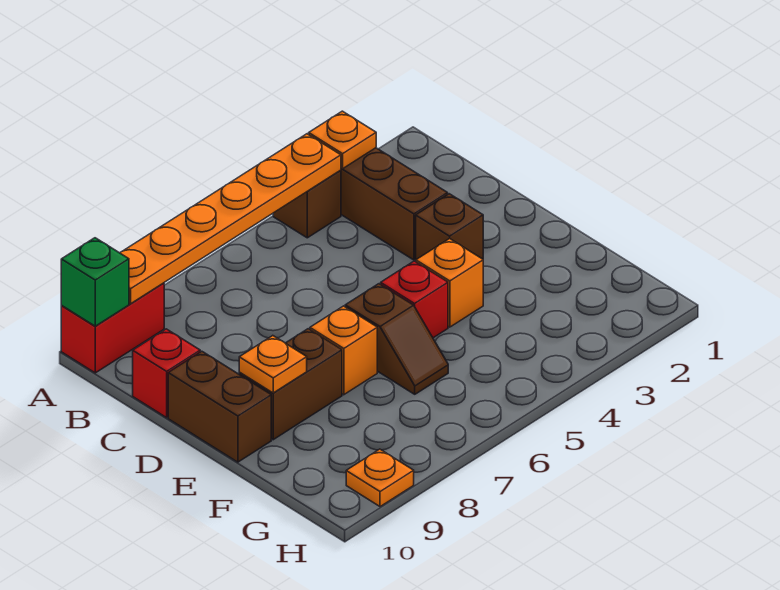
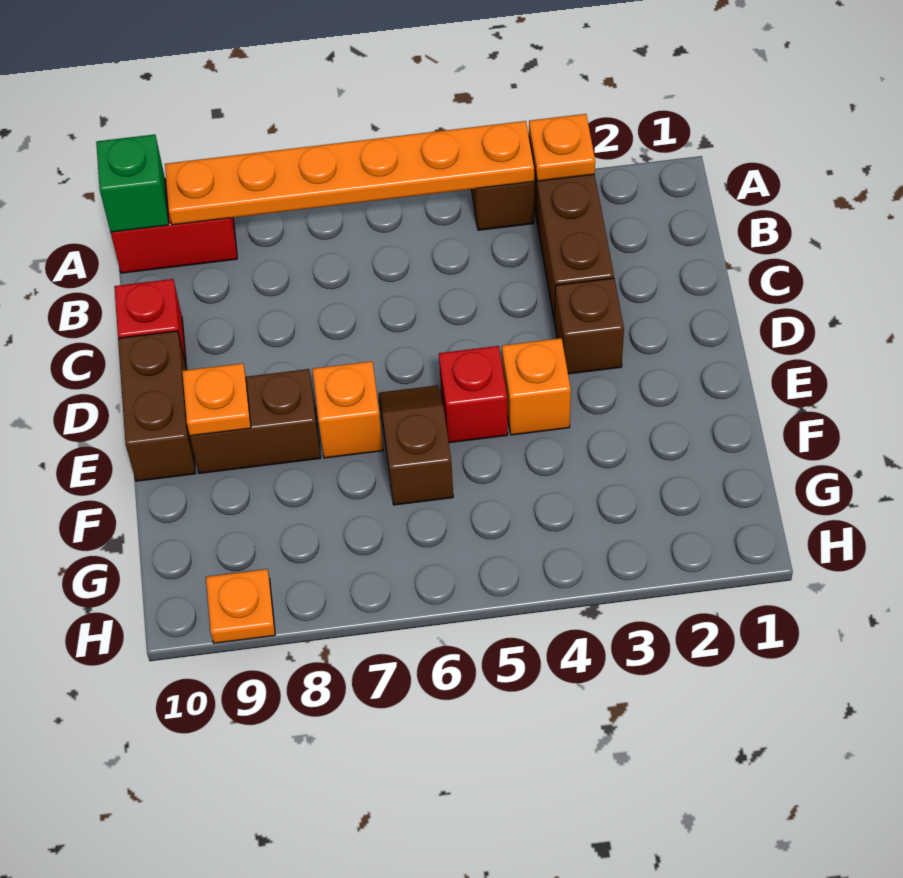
brown 1x2 slope [345,284,448,394] -> brown 1x2 slope turned to [379,385,453,505]

